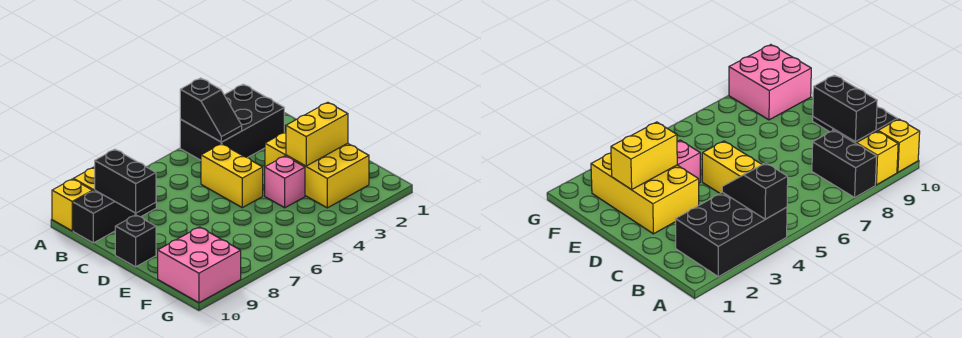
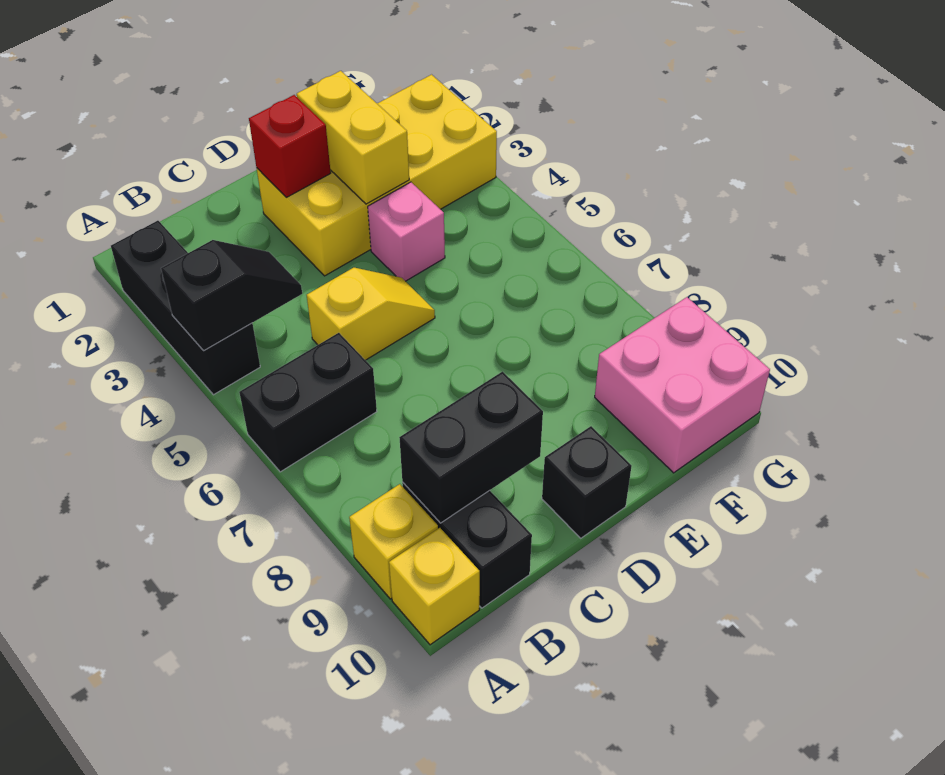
black 2x3 brick [180,84,284,160] -> black 1x3 brick [111,221,260,395]
black 1x2 brick [812,130,877,197] -> black 1x2 brick moved to [239,333,377,472]
yellow 1x2 brick [201,144,263,208] -> yellow 1x2 slope [307,268,435,360]
yellow 2x3 brick [265,132,369,208] -> yellow 2x4 brick [257,75,497,276]
none -> red 1x1 brick [249,95,331,197]

